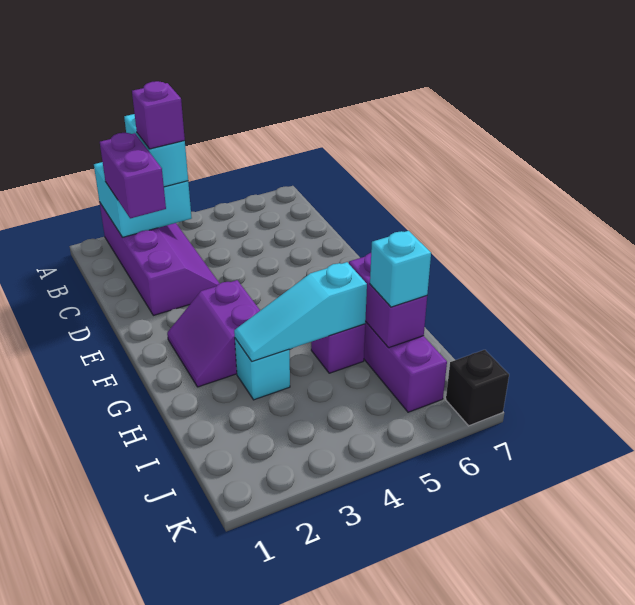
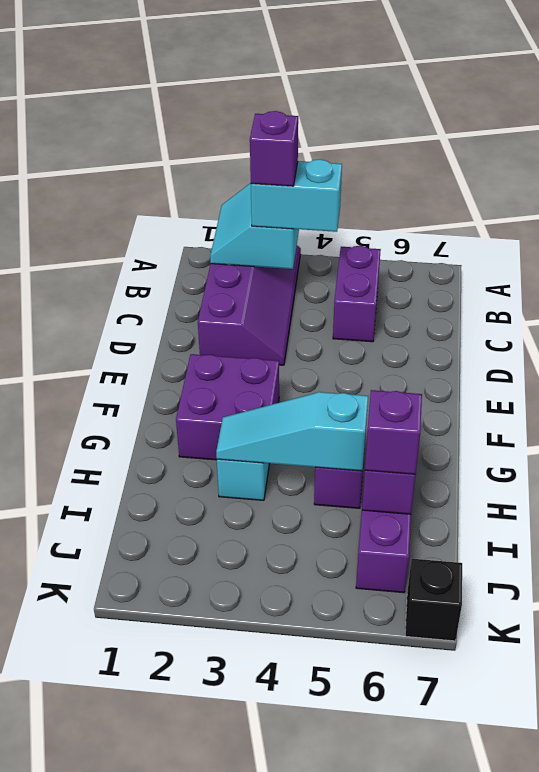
cyan 2x2 brick [94,162,192,237] -> cyan 2x2 slope [210,183,299,269]
cyan 1x2 brick [124,114,188,187] -> cyan 1x2 brick turned to [251,159,342,232]
purple 1x2 brick [100,133,166,218] -> purple 1x2 brick moved to [333,246,381,342]
purple 2x2 slope [167,280,260,387] -> purple 2x2 brick [176,354,279,460]
cyan 1x1 brick [370,231,431,307] -> purple 1x1 brick [365,390,422,474]

